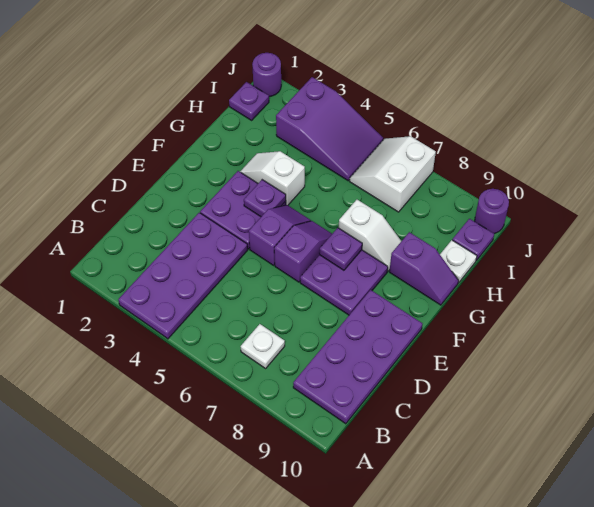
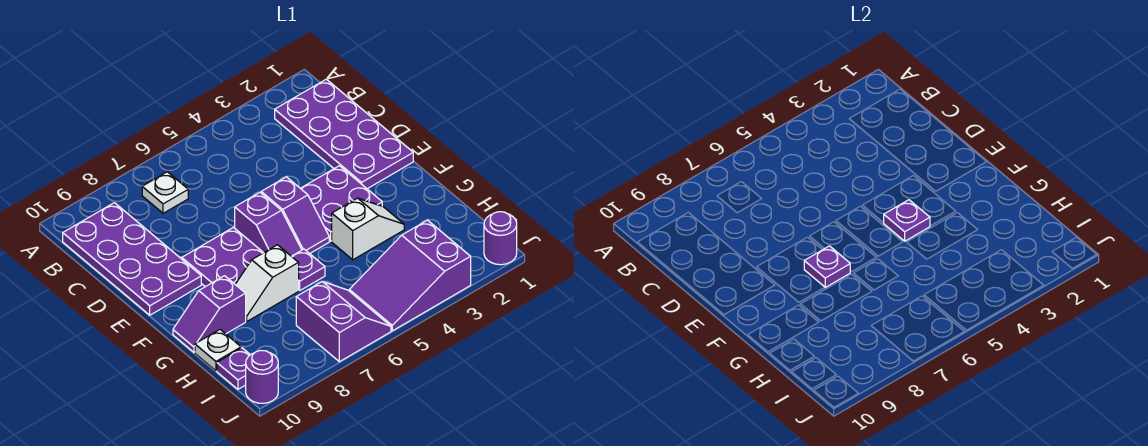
purple 2x4 plate [118,213,248,339] -> purple 2x4 plate moved to [275,79,413,189]
purple 1x1 plate [229,82,269,120] -> purple 1x1 plate moved to [292,249,325,290]
white 2x2 slope [350,136,436,212] -> purple 2x2 slope [296,281,391,362]

